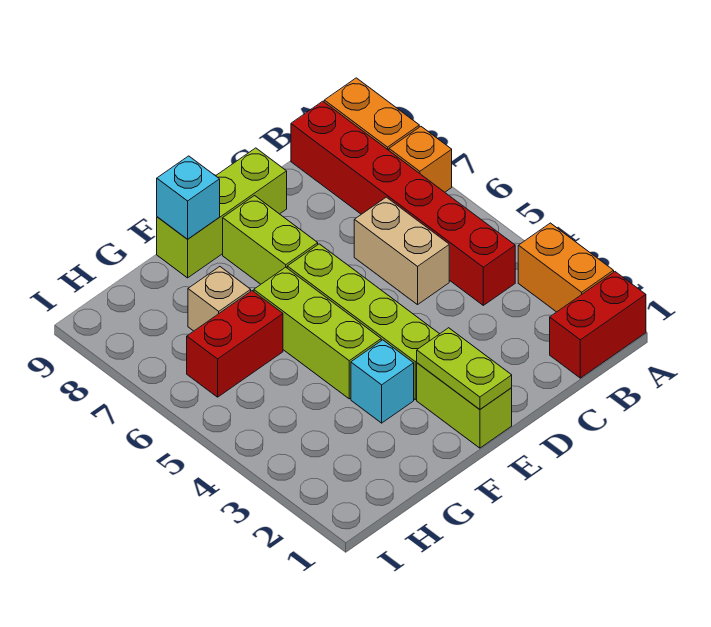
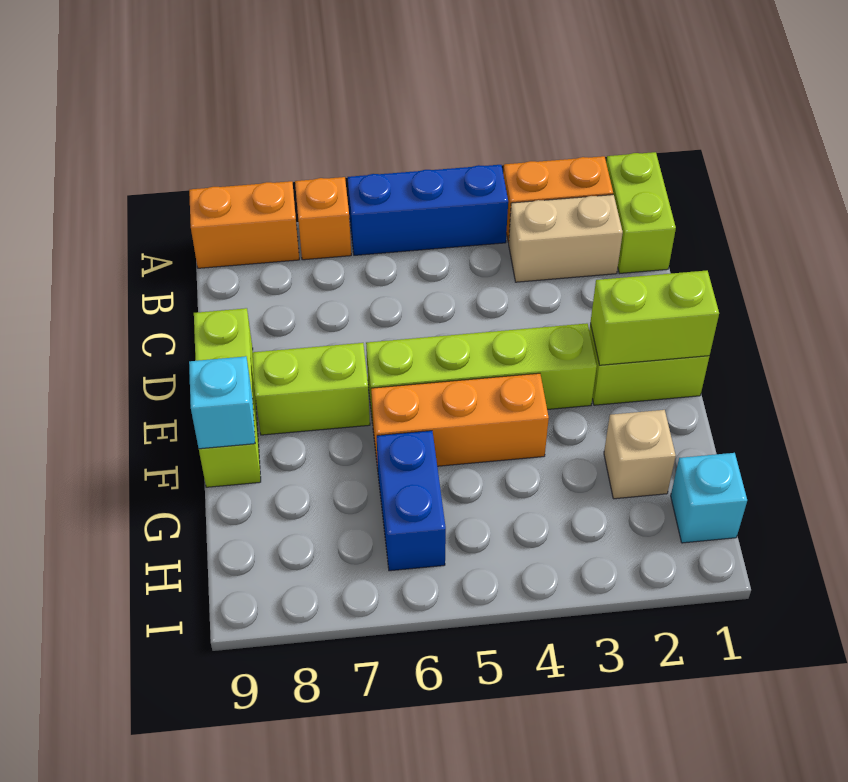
red 1x2 brick [550,272,646,378] -> lime 1x2 brick [606,152,676,273]
none -> blue 1x3 brick [348,165,508,255]
red 1x6 brick [291,101,515,305] -> none
tan 1x2 brick [354,197,449,305] -> tan 1x2 brick moved to [508,195,623,282]
lime 1x2 plate [417,328,512,409] -> lime 1x2 brick [590,271,719,365]
cyan 1x1 brick [351,340,414,423] -> cyan 1x1 brick moved to [671,453,747,543]
lime 1x3 brick [254,267,381,399] -> orange 1x3 brick [371,373,549,468]
red 1x2 brick [187,291,283,397] -> blue 1x2 brick [377,431,446,571]
tan 1x1 brick [188,267,251,331] -> tan 1x1 brick moved to [604,410,676,499]

